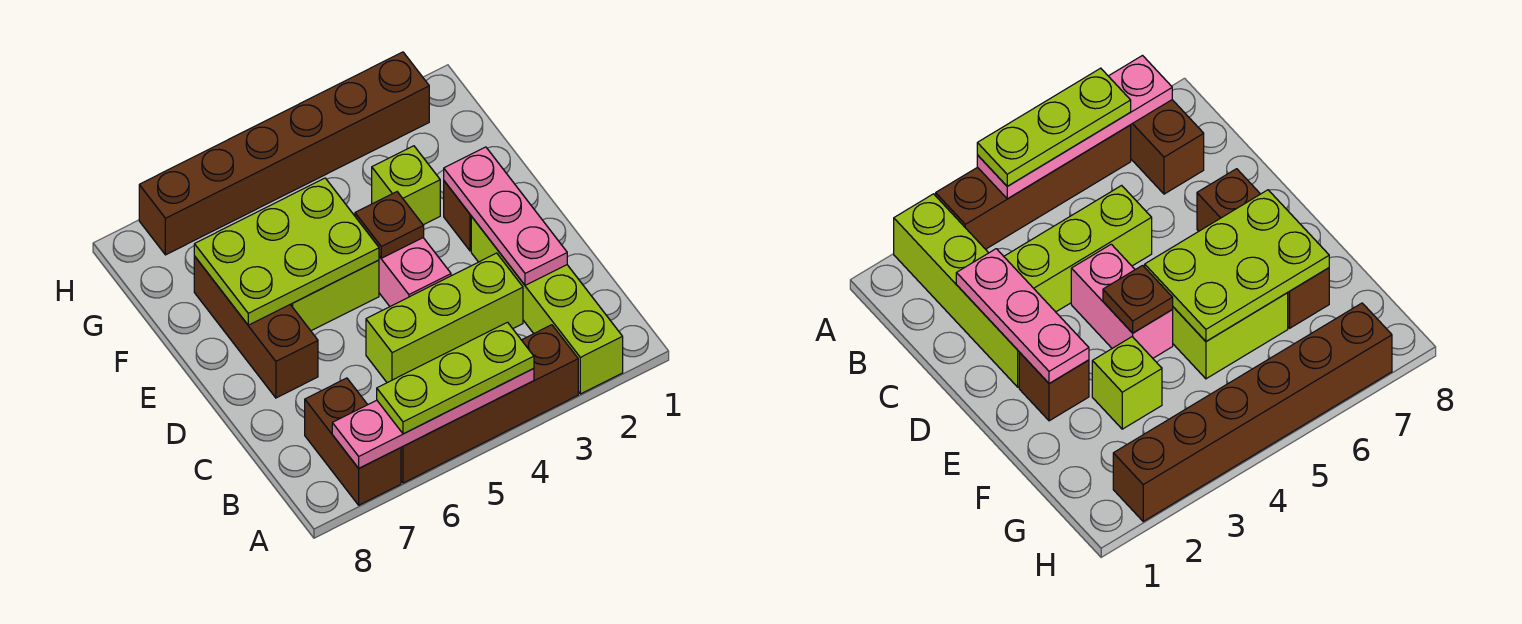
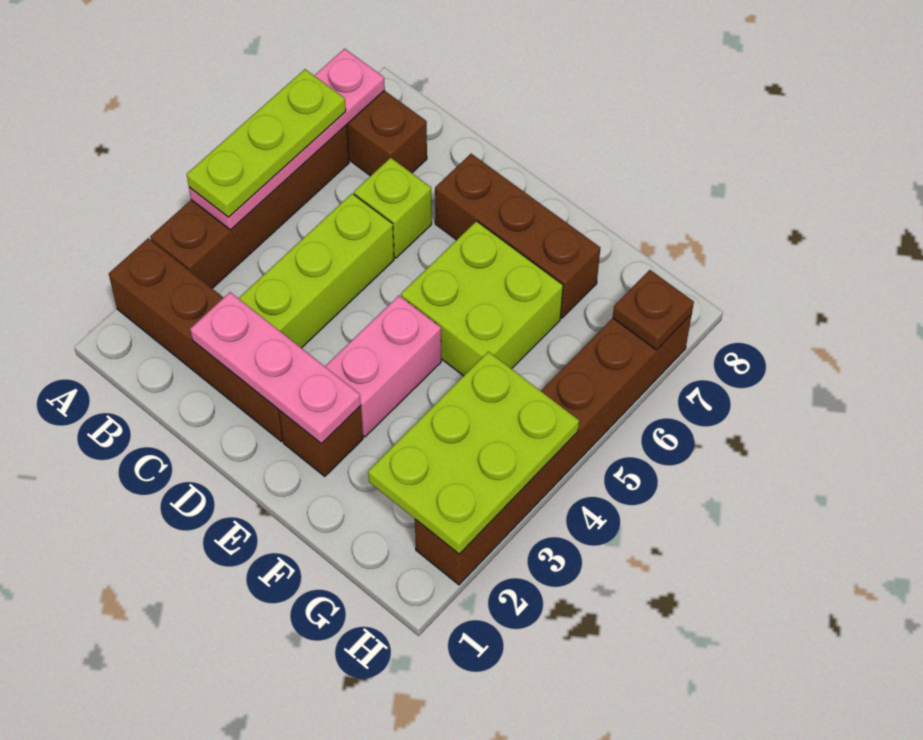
lime 1x4 brick [471,216,623,394] -> brown 1x4 brick [109,238,283,442]
pink 1x2 brick [379,238,451,306] -> pink 1x2 brick turned to [325,296,441,437]
brown 1x1 plate [355,192,424,258] -> brown 1x1 plate moved to [613,270,694,350]
lime 2x3 plate [194,178,379,325] -> lime 2x3 plate moved to [368,352,579,554]
lime 1x1 brick [372,146,440,225] -> lime 1x1 brick moved to [354,158,432,258]

